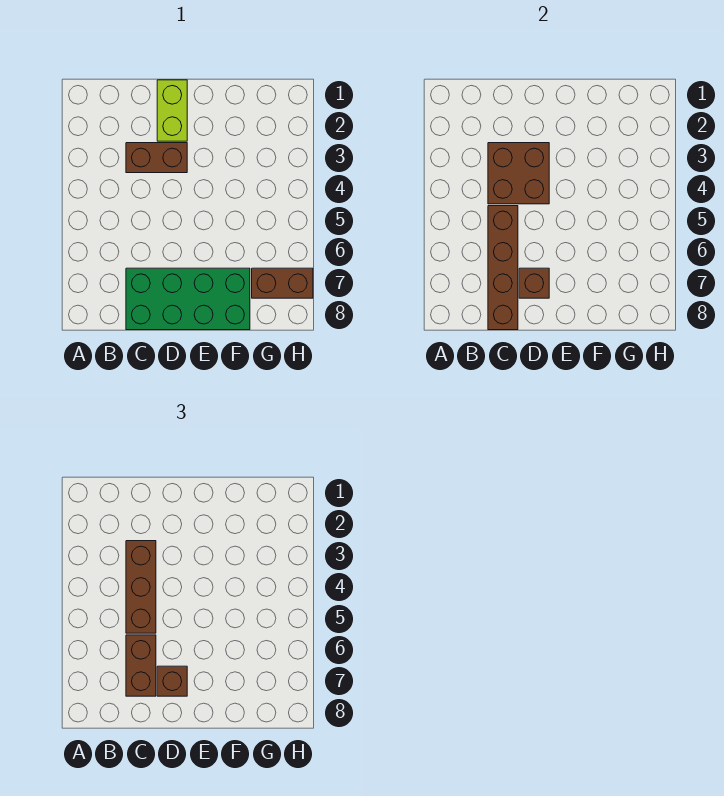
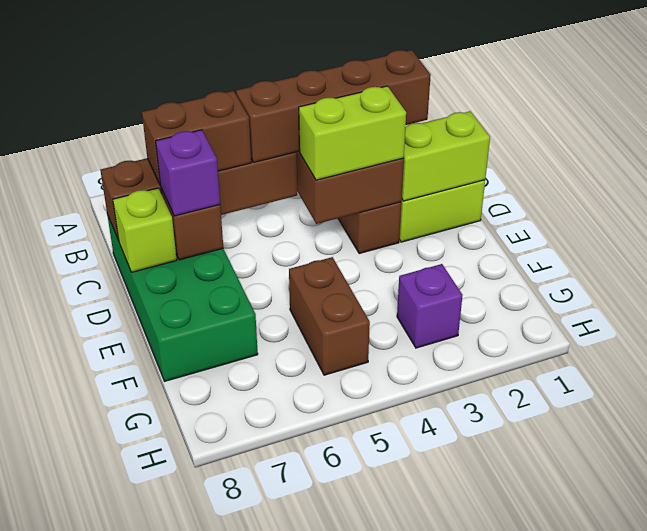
brown 1x3 brick [126,541,156,633] -> brown 1x4 brick [236,50,431,162]
none -> lime 1x2 brick [402,111,490,201]
none -> lime 1x2 brick [299,86,406,180]
brown 1x1 brick [157,666,187,696] -> purple 1x1 brick [156,130,220,216]
none -> lime 1x1 brick [113,188,177,272]
none -> purple 1x1 brick [397,264,462,348]
brown 1x2 brick [252,268,313,298] -> brown 1x2 brick moved to [289,257,370,375]

